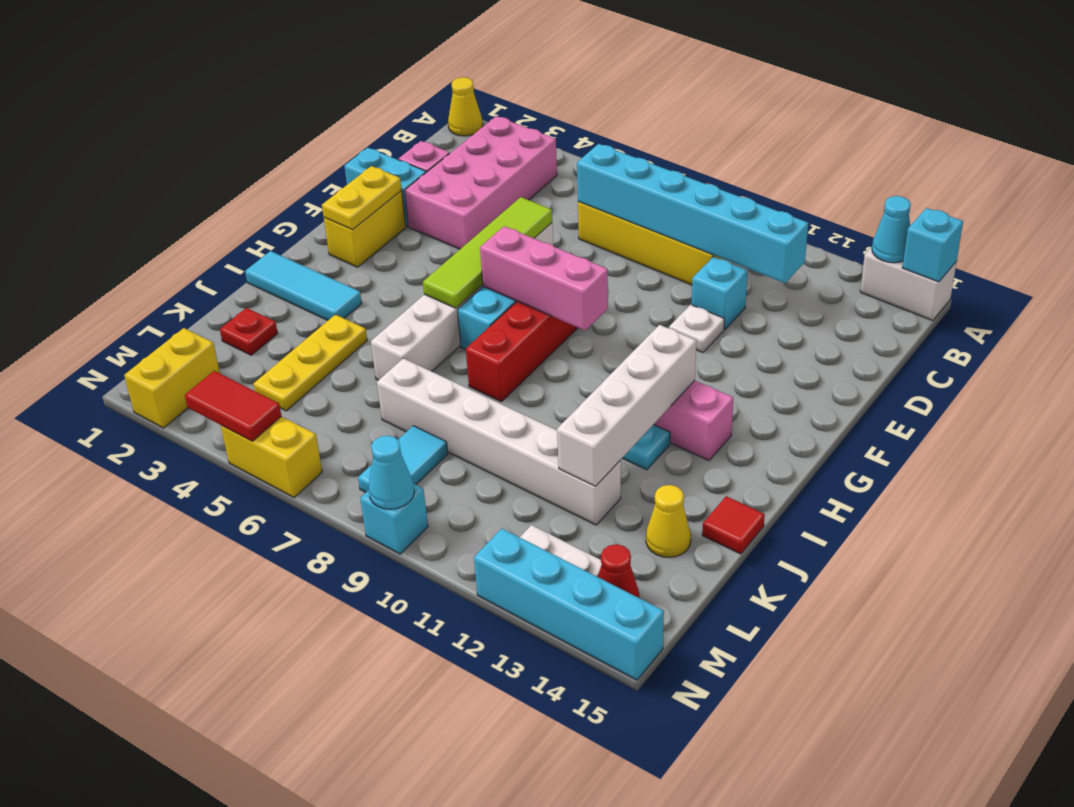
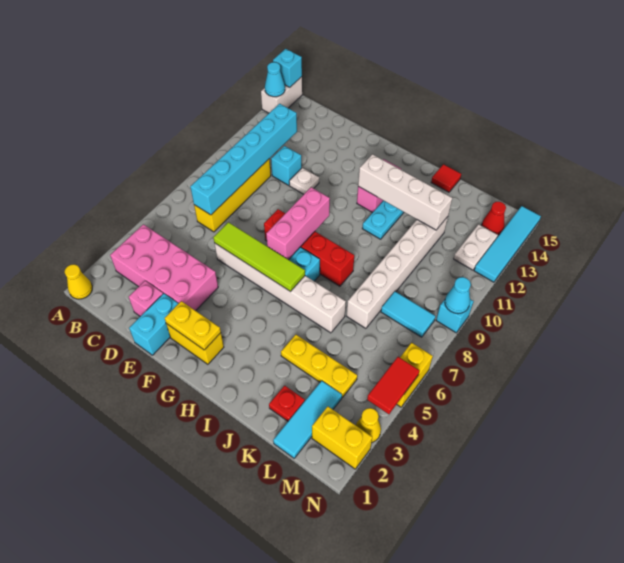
cyan 1x3 tile [245,251,362,320] -> cyan 1x3 tile moved to [273,381,342,458]
yellow 1x1 cone [646,485,691,557] -> yellow 1x1 cone moved to [356,408,381,442]
cyan 1x4 brick [474,528,664,680] -> cyan 1x4 tile [474,206,541,282]

